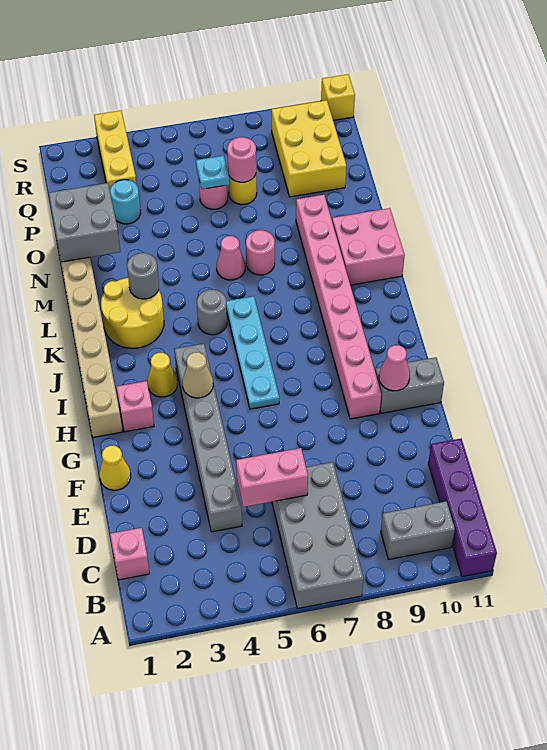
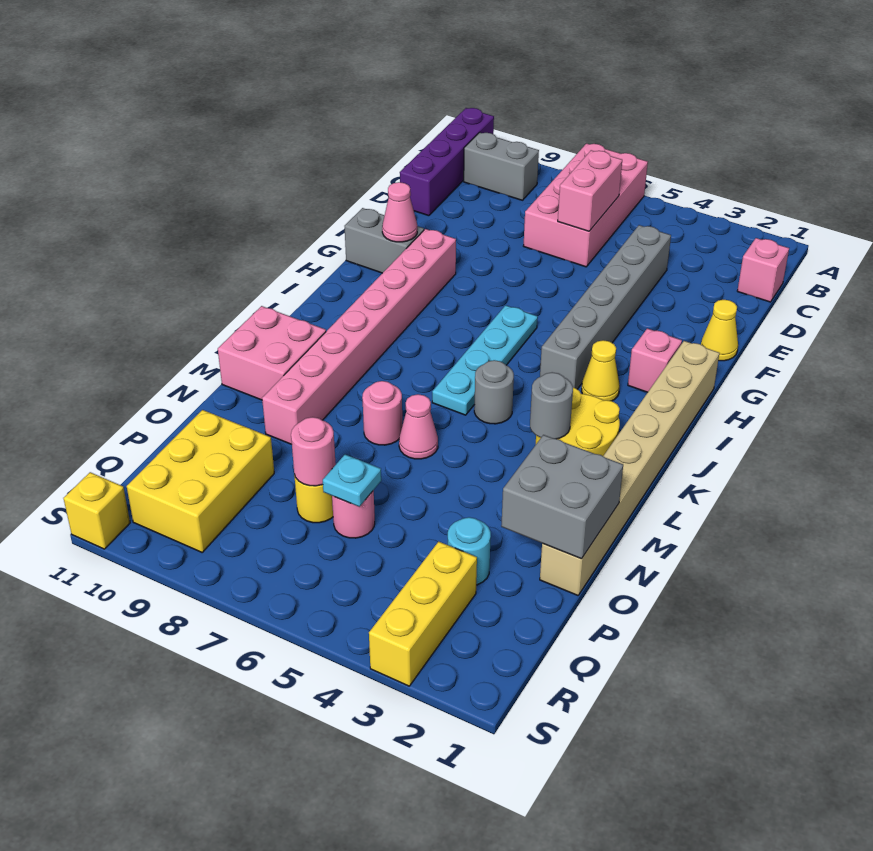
grey 2x4 brick [272,462,364,608] -> pink 2x4 brick [524,144,648,267]
pink 1x2 brick [236,448,308,507] -> pink 1x2 brick turned to [558,150,622,231]
tan 1x1 cone [182,352,213,398] -> none

